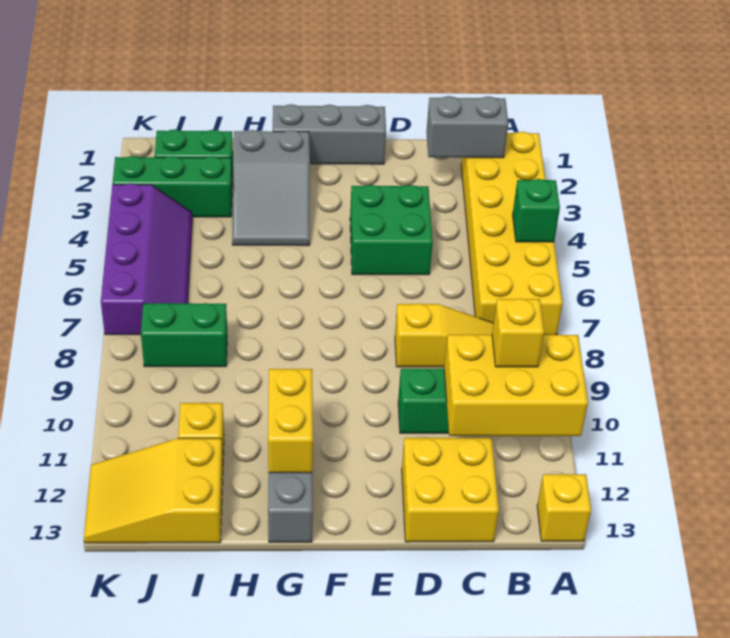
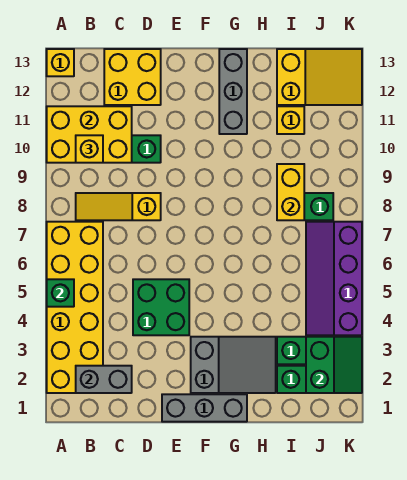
grey 2x3 slope [232,130,310,246] -> grey 2x3 slope turned to [191,337,276,393]
yellow 1x2 brick [268,369,313,473] -> yellow 1x2 brick moved to [277,164,304,220]
none -> green 2x2 slope [306,337,362,393]

